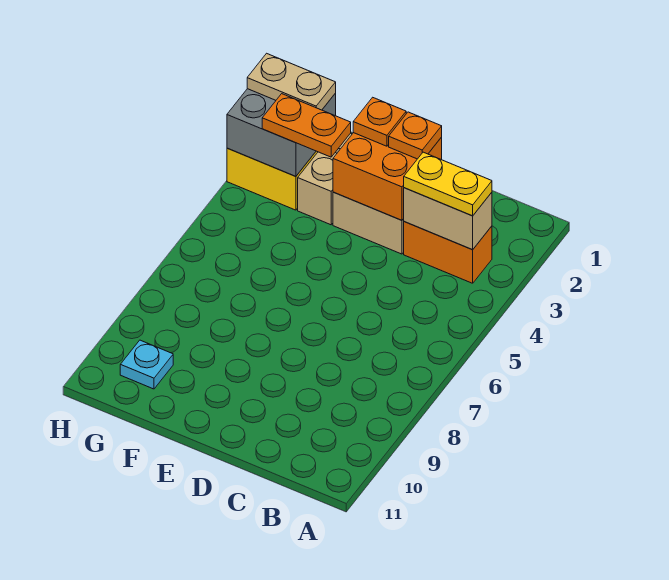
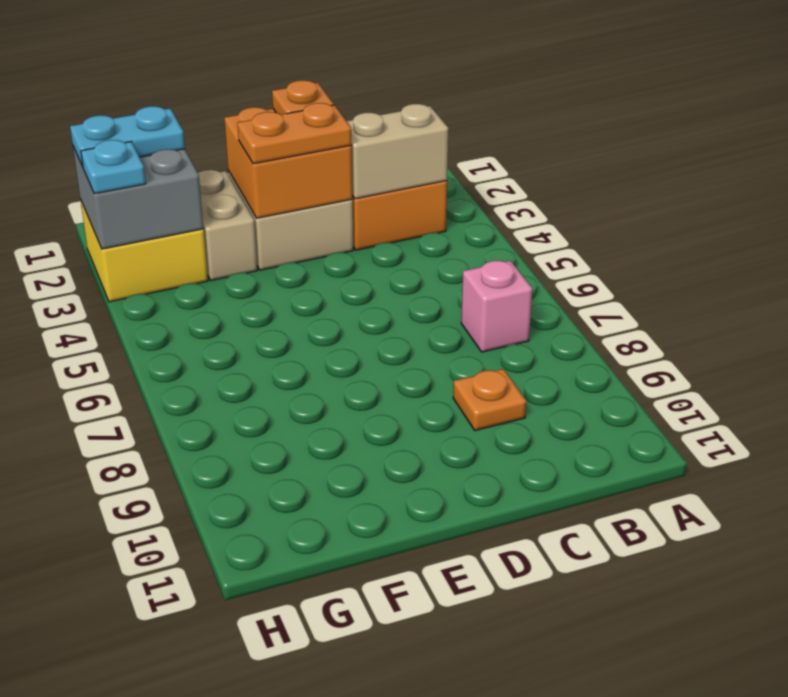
yellow 1x2 plate [404,152,492,216] -> none
none -> pink 1x1 brick [461,261,532,352]
orange 1x1 plate [353,97,406,146] -> orange 1x1 plate moved to [453,369,526,431]
orange 1x2 plate [262,94,351,157] -> orange 1x2 plate moved to [238,103,351,164]
tan 1x2 plate [247,53,336,110] -> cyan 1x2 plate [70,106,185,167]
cyan 1x1 plate [120,340,173,389] -> cyan 1x1 plate moved to [81,140,146,194]

